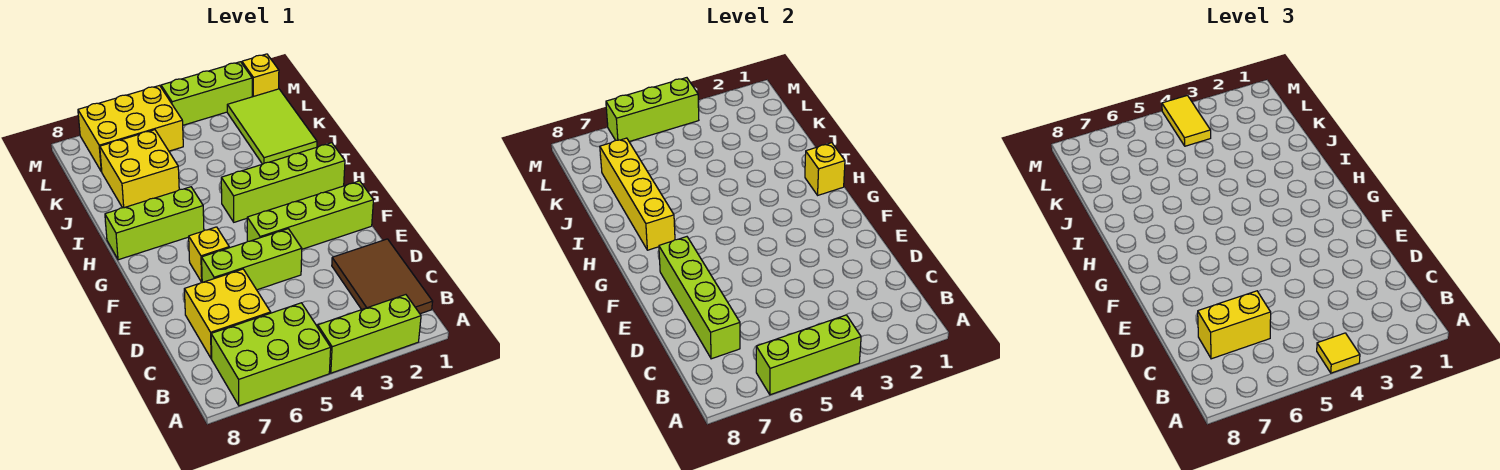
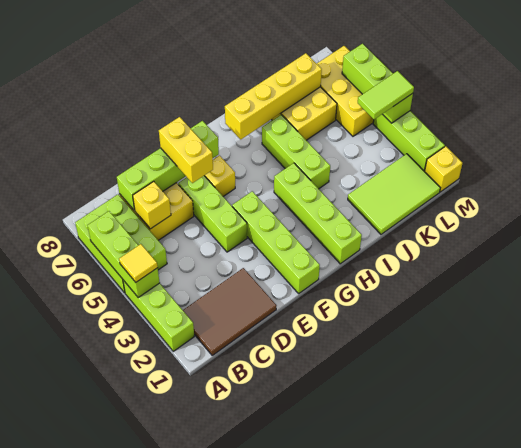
yellow 1x2 brick [1198,291,1271,359] -> yellow 1x2 brick moved to [159,117,213,183]
yellow 1x1 brick [805,143,845,195] -> yellow 1x1 brick moved to [133,181,171,229]
lime 1x3 brick [105,187,204,260] -> lime 1x3 brick moved to [262,115,330,189]
yellow 1x2 tile [1162,95,1211,146] -> lime 1x2 tile [358,71,414,119]

